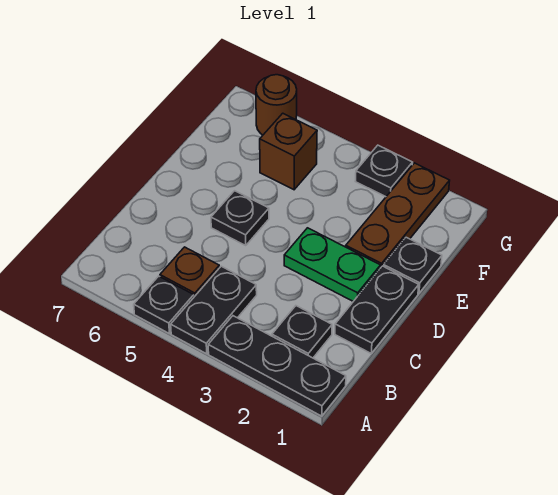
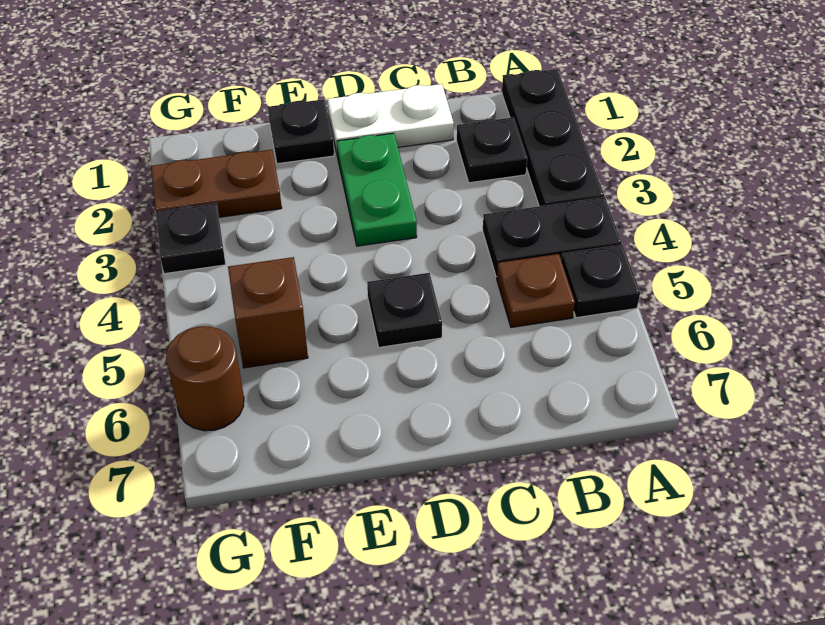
black 1x2 plate [335,266,419,353] -> white 1x2 plate [327,84,454,153]
brown 1x3 plate [346,163,450,268] -> brown 1x2 plate [151,150,282,217]

